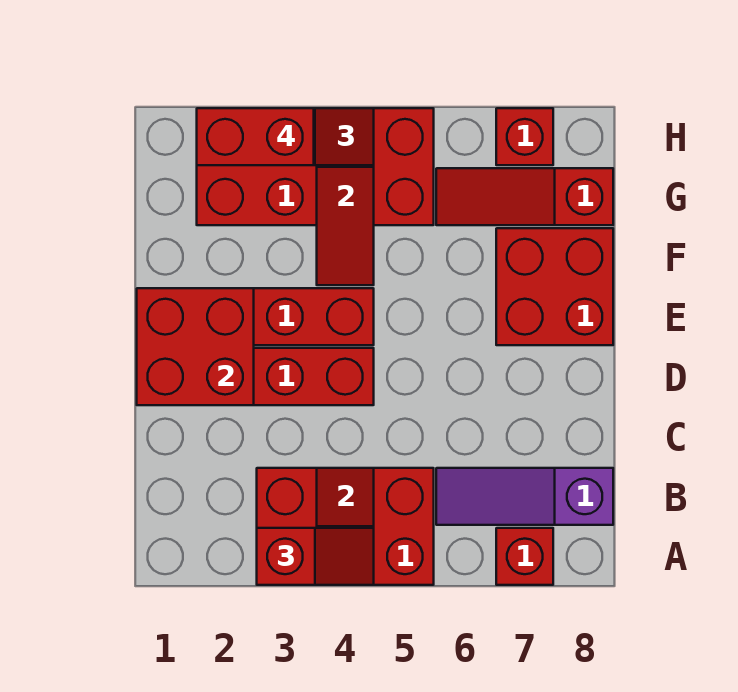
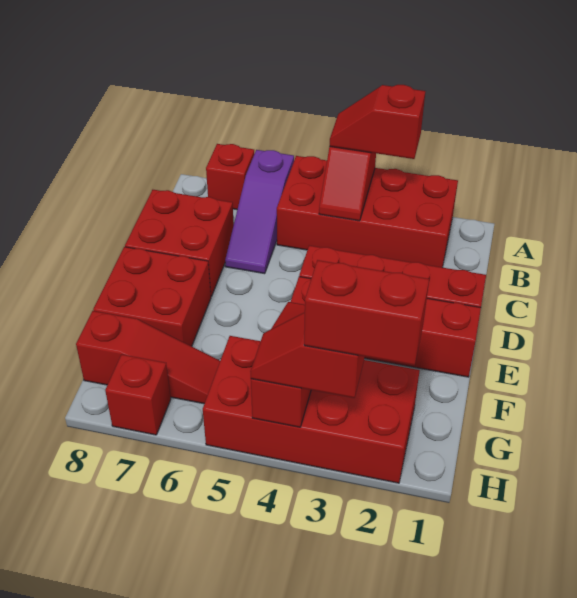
red 2x3 brick [257,468,434,585] -> red 2x4 brick [277,156,458,267]
purple 1x3 slope [436,468,613,525] -> purple 1x3 slope turned to [225,150,294,274]
red 2x2 brick [137,288,254,405] -> red 2x2 brick moved to [125,190,234,296]

